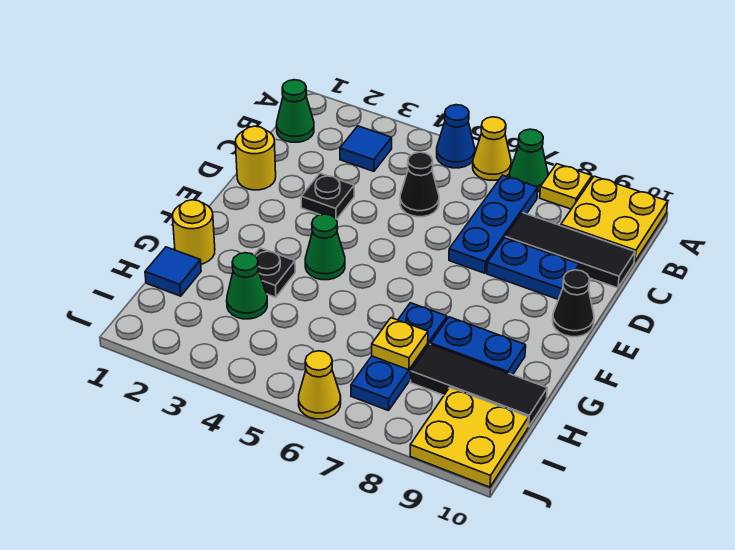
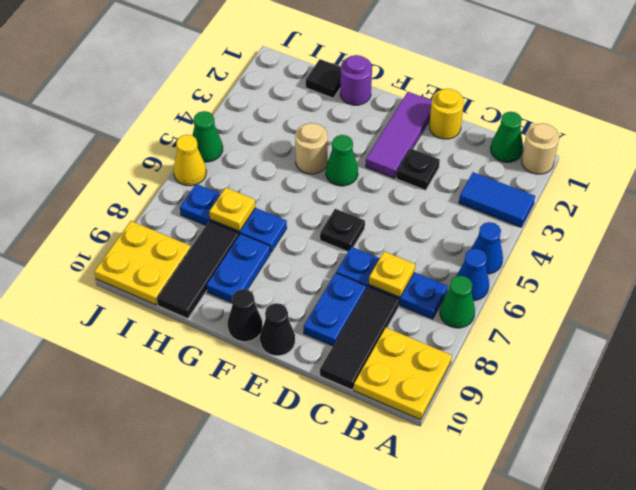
none -> tan 1x1 round brick [522,123,559,174]
yellow 1x1 cone [473,117,511,180] -> blue 1x1 cone [457,249,489,301]
yellow 1x1 plate [540,164,592,209] -> yellow 1x1 plate moved to [369,251,415,297]
blue 1x1 tile [340,126,392,171] -> blue 1x2 tile [459,172,535,227]
black 1x1 cone [400,152,439,217] -> black 1x1 cone moved to [228,289,262,342]
none -> purple 1x3 tile [366,92,432,178]
yellow 1x1 round brick [173,200,215,264] -> purple 1x1 round brick [340,55,372,105]
black 1x1 plate [254,248,295,297] -> black 1x1 plate moved to [320,209,365,252]
none -> tan 1x1 round brick [295,123,328,174]
blue 1x1 tile [145,247,201,296] -> black 1x1 tile [306,59,341,98]
green 1x1 cone [227,253,267,319] -> green 1x1 cone moved to [192,111,223,162]

